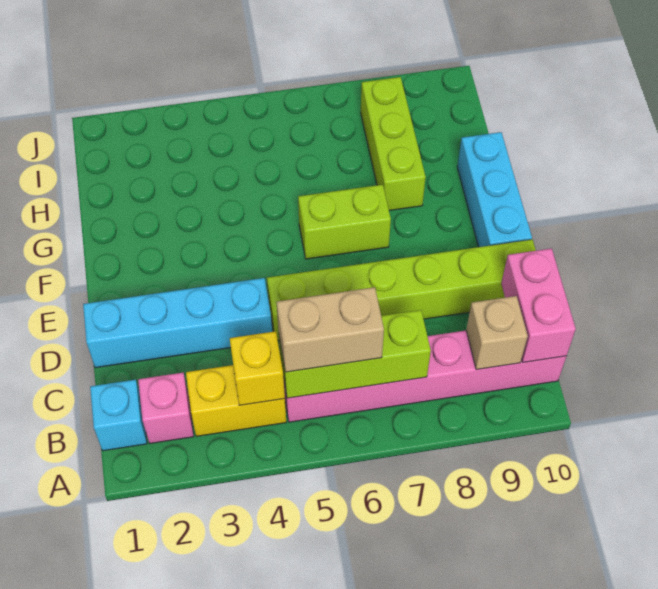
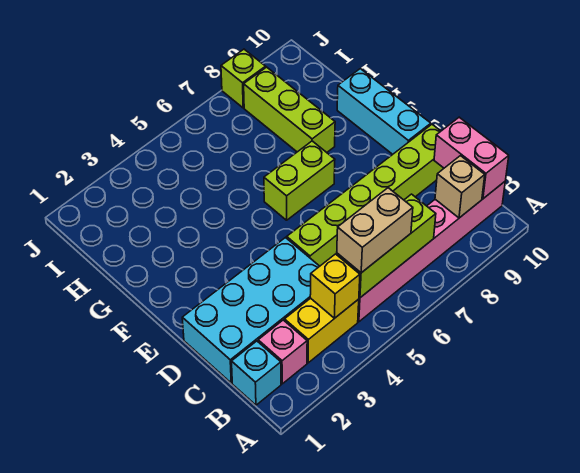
cyan 1x4 brick [83,278,272,368] -> cyan 2x4 brick [182,238,320,383]
none -> lime 1x1 brick [221,49,266,108]

